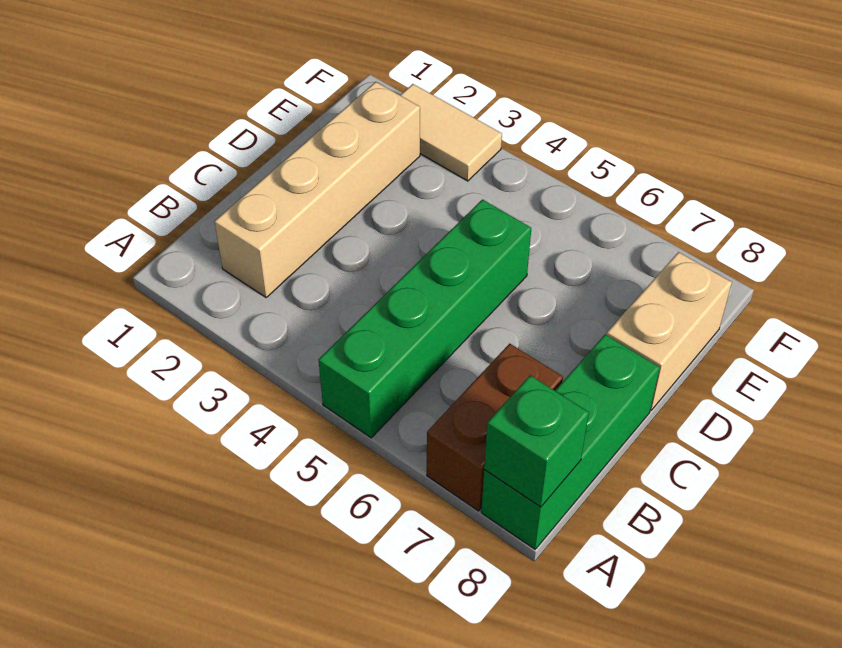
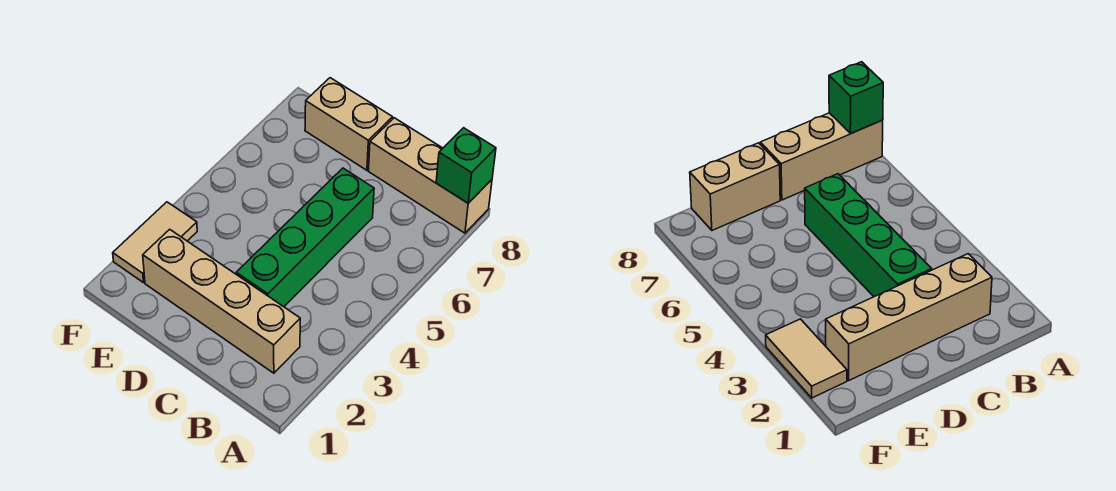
green 1x4 brick [319,200,531,438] -> green 1x4 brick turned to [236,168,374,307]
brown 1x2 brick [427,344,563,511] -> none
green 1x3 brick [481,335,660,549] -> tan 1x3 brick [369,118,492,233]

